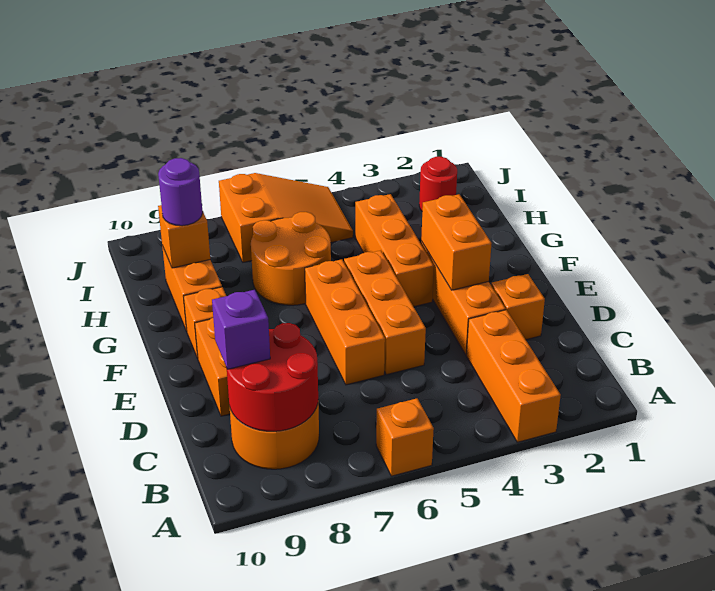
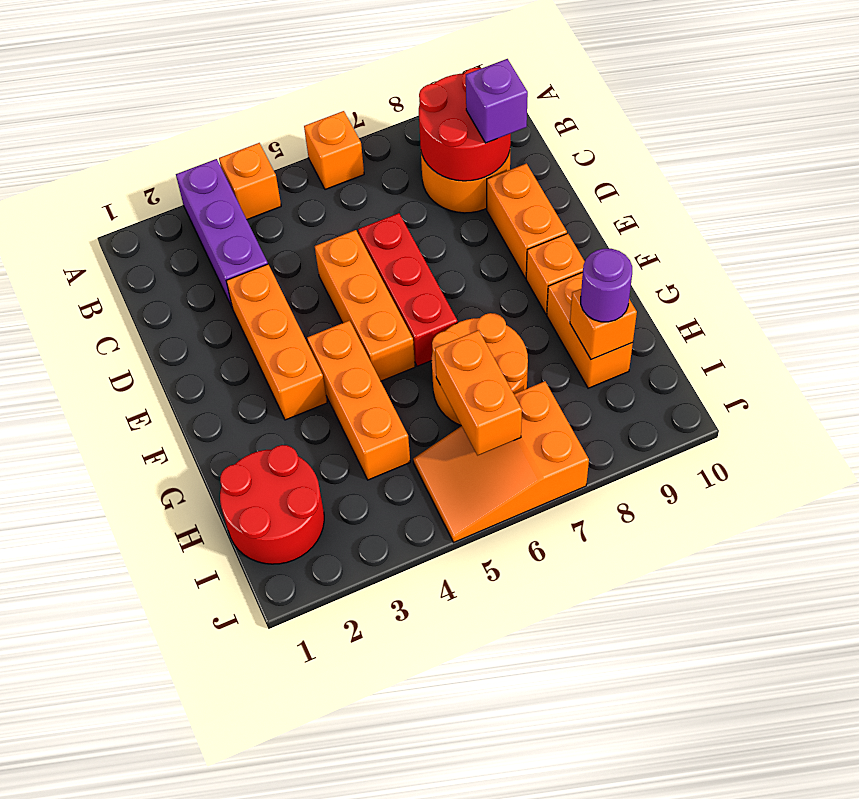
orange 1x3 brick [466,310,561,442] -> purple 1x3 brick [176,159,268,307]
orange 1x1 brick [491,274,545,340] -> orange 1x1 brick moved to [219,143,281,220]
orange 1x3 brick [305,259,385,385] -> red 1x3 brick [358,213,458,366]
orange 1x2 brick [421,194,492,290] -> orange 1x2 brick moved to [435,330,522,456]
red 1x1 round brick [419,157,457,211] -> red 2x2 round brick [220,445,324,564]

